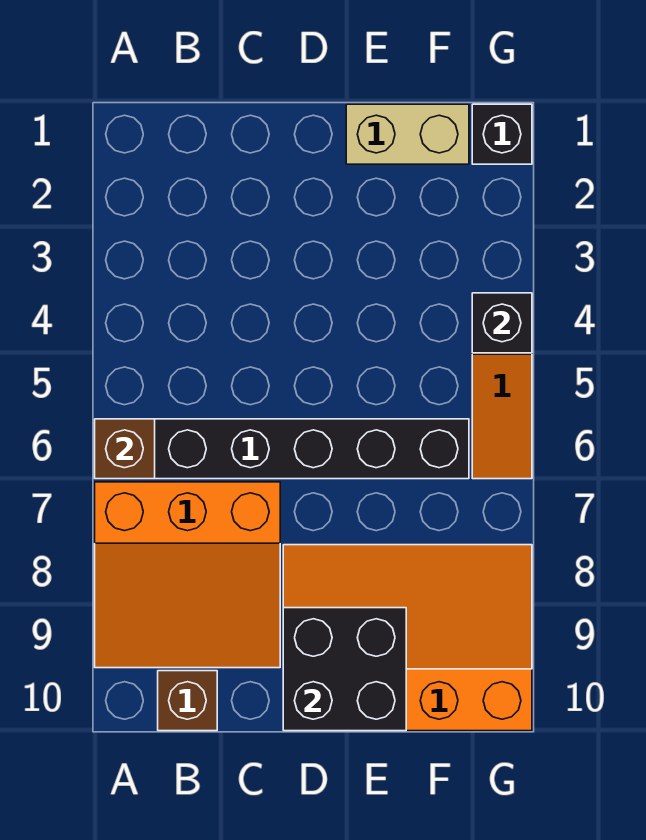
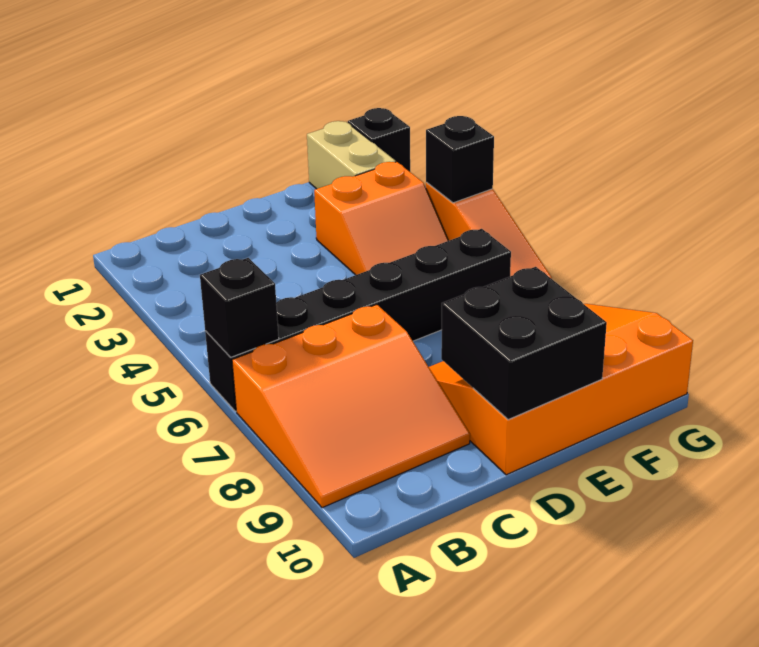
brown 1x1 brick [95,419,155,479] -> black 1x1 brick [200,258,279,357]
brown 1x1 brick [158,671,217,731] -> none
tan 1x2 brick [346,104,469,164] -> tan 1x2 brick turned to [307,121,396,189]
none -> orange 2x2 slope [314,162,448,275]

